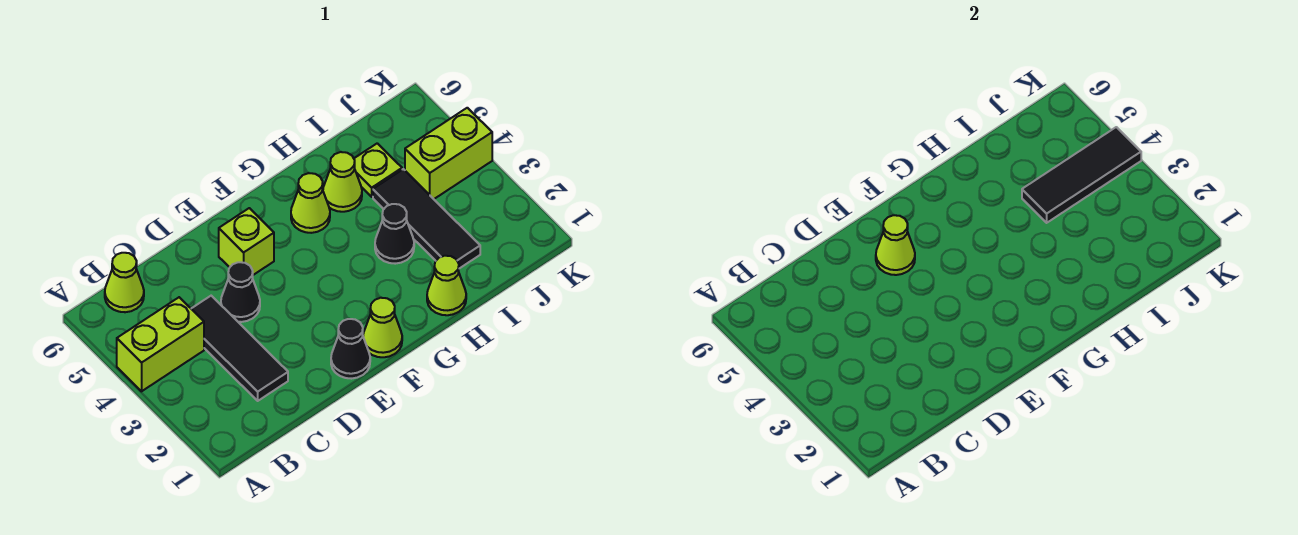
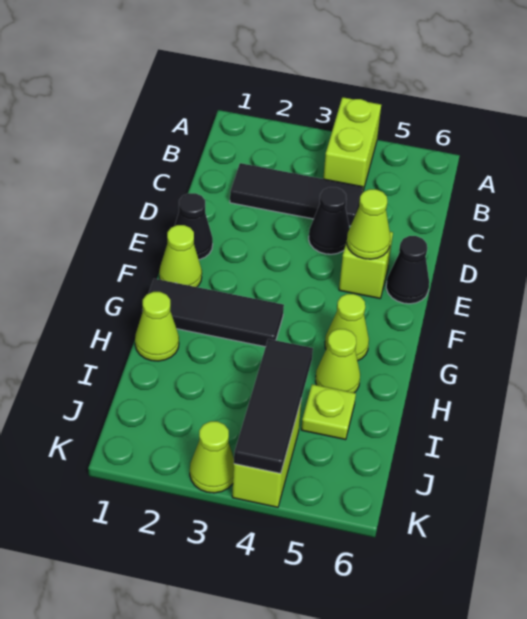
lime 1x1 cone [105,253,144,312] -> lime 1x1 cone moved to [190,421,234,493]
black 1x1 cone [375,204,414,264] -> black 1x1 cone moved to [386,236,429,304]
black 1x3 tile [373,169,480,269] -> black 1x3 tile moved to [142,279,284,347]

